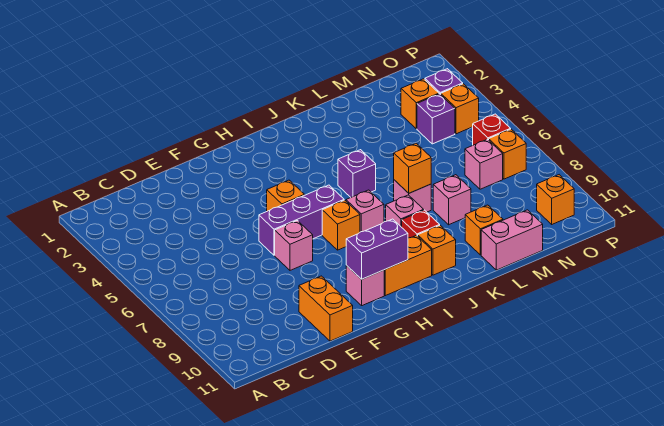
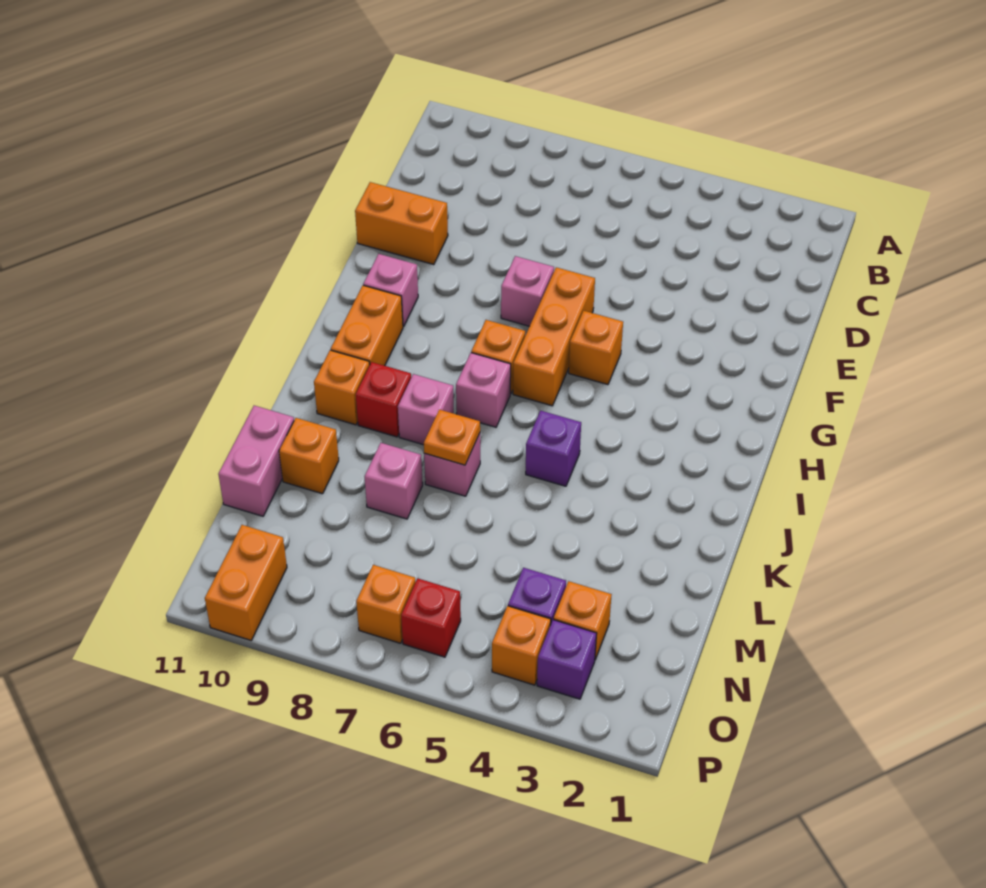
purple 1x3 brick [259,185,344,255] -> orange 1x3 brick [513,267,595,406]
purple 1x2 brick [346,219,408,279] -> none
orange 1x1 brick [394,143,431,193] -> orange 1x1 plate [424,410,480,465]
pink 1x1 brick [465,139,503,189] -> none
orange 1x1 brick [537,175,574,224] -> orange 1x2 brick [205,525,287,640]

